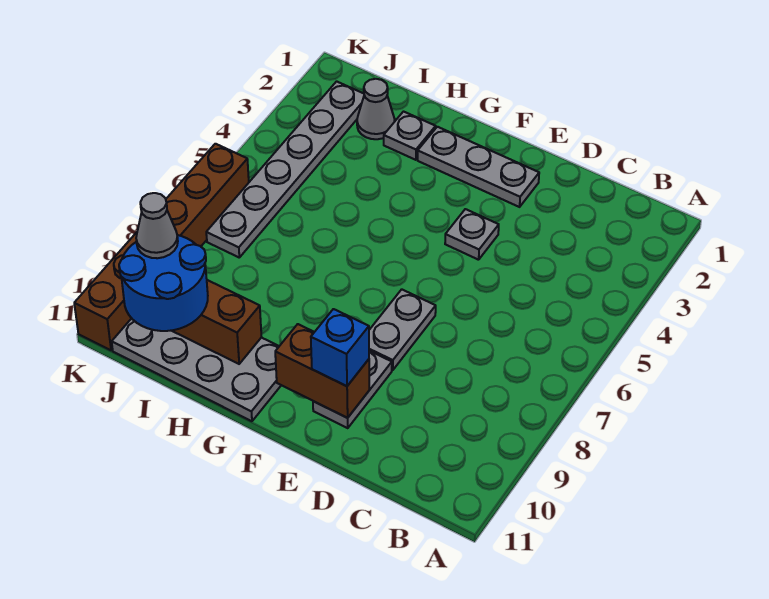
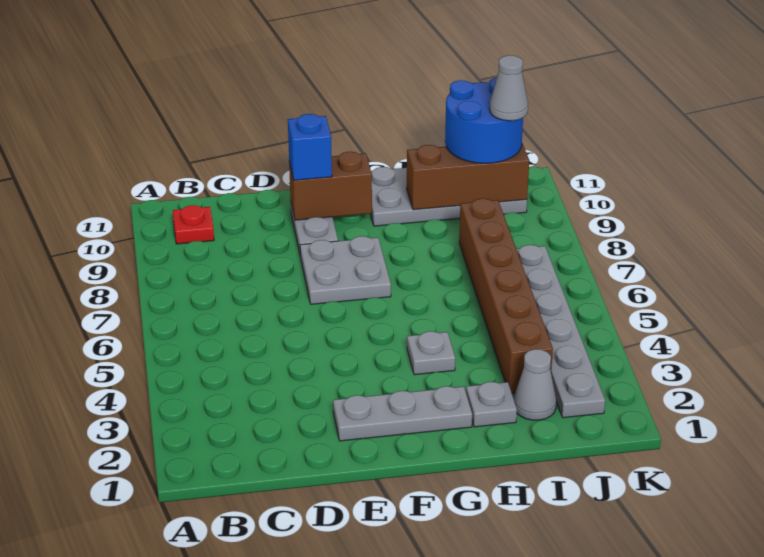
none -> red 1x1 plate [173,205,214,244]
grey 1x1 plate [445,209,499,260] -> grey 1x1 plate moved to [407,331,455,375]
grey 1x2 plate [369,289,436,370] -> grey 2x2 plate [300,236,391,304]
brown 1x6 brick [74,144,249,350] -> brown 1x6 brick moved to [459,199,553,393]

